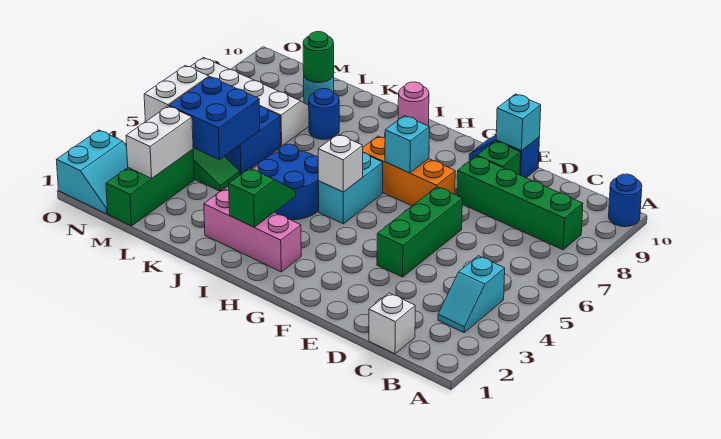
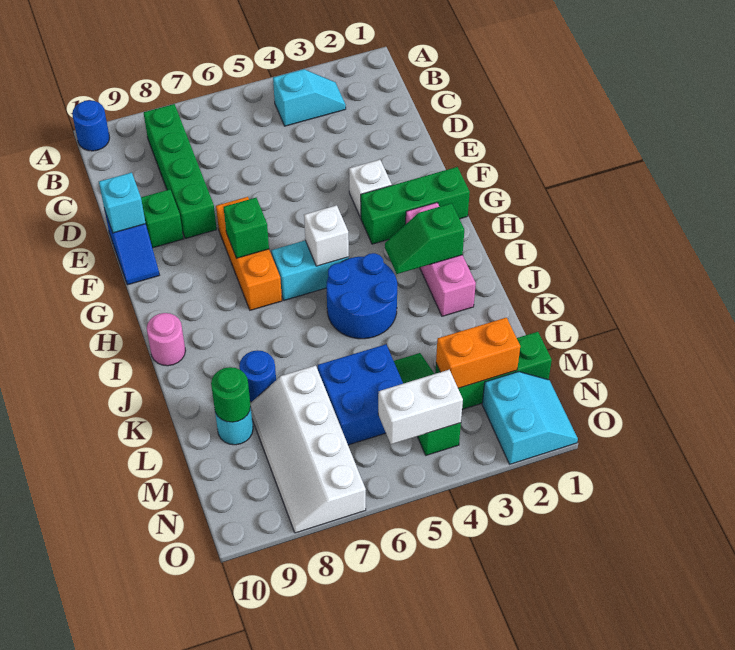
white 1x1 brick [369,293,415,354] -> white 1x1 brick moved to [349,160,392,218]
green 1x3 brick [377,187,462,277] -> green 1x3 brick moved to [361,167,470,244]
cyan 1x1 brick [385,116,429,173] -> green 1x1 brick [224,198,269,258]
blue 2x2 brick [169,77,260,159] -> none
white 1x2 brick [126,106,193,178] -> orange 1x2 brick [436,318,520,388]
cyan 2x2 slope [56,130,128,214] -> cyan 2x2 slope turned to [482,372,578,464]

